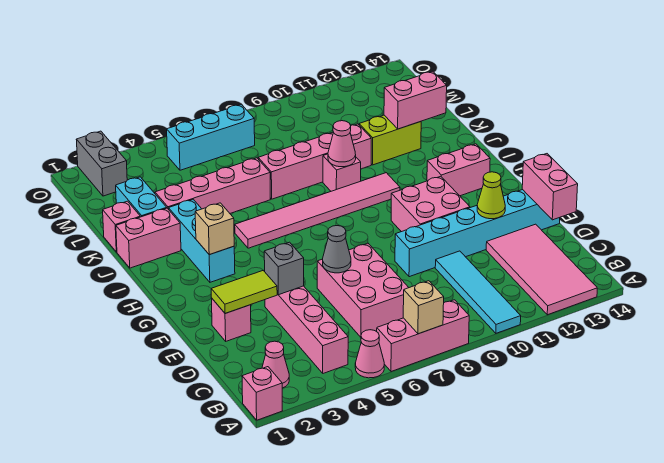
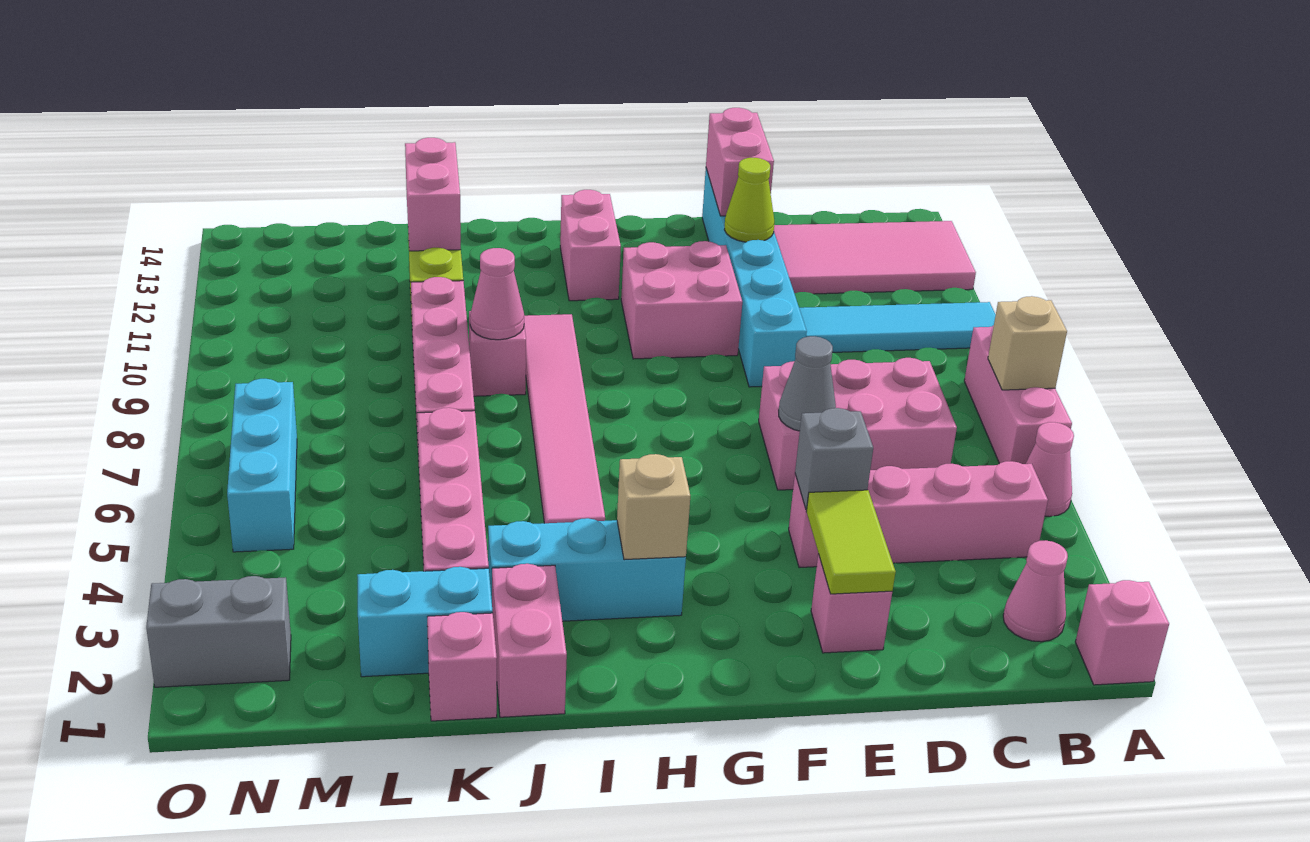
pink 1x2 brick [522,154,578,220] -> pink 1x2 brick turned to [706,108,774,216]

